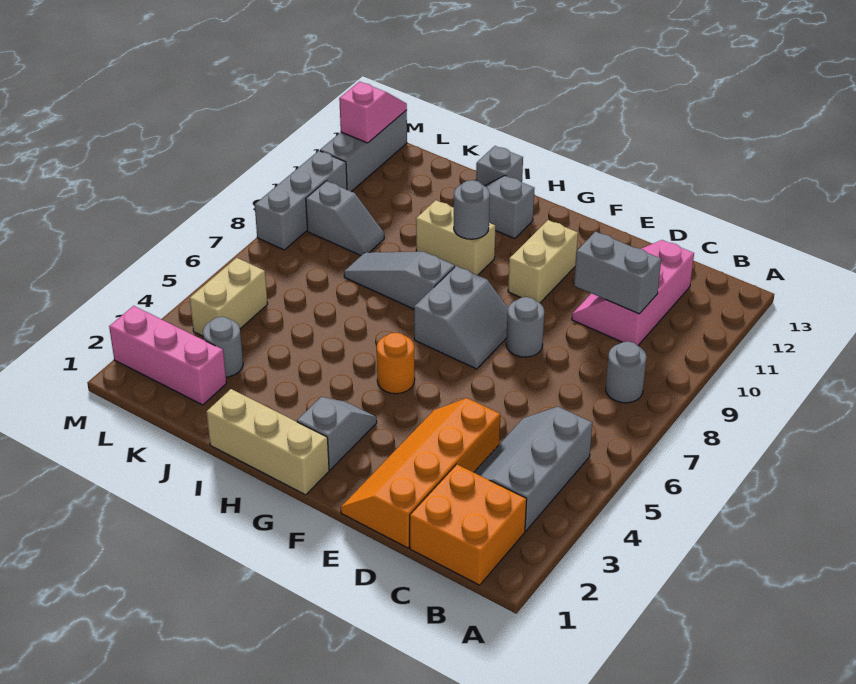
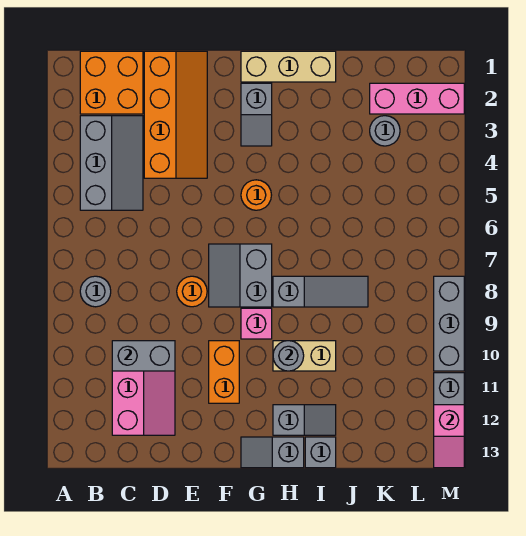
grey 1x1 round brick [506,297,544,357] -> orange 1x1 round brick [177,276,207,307]
tan 1x2 brick [508,220,578,303] -> orange 1x2 brick [209,341,239,403]
none -> pink 1x1 brick [241,308,272,339]
grey 1x2 slope [306,181,384,255] -> grey 1x2 slope moved to [241,437,304,468]
tan 1x2 brick [190,258,268,336] -> none

